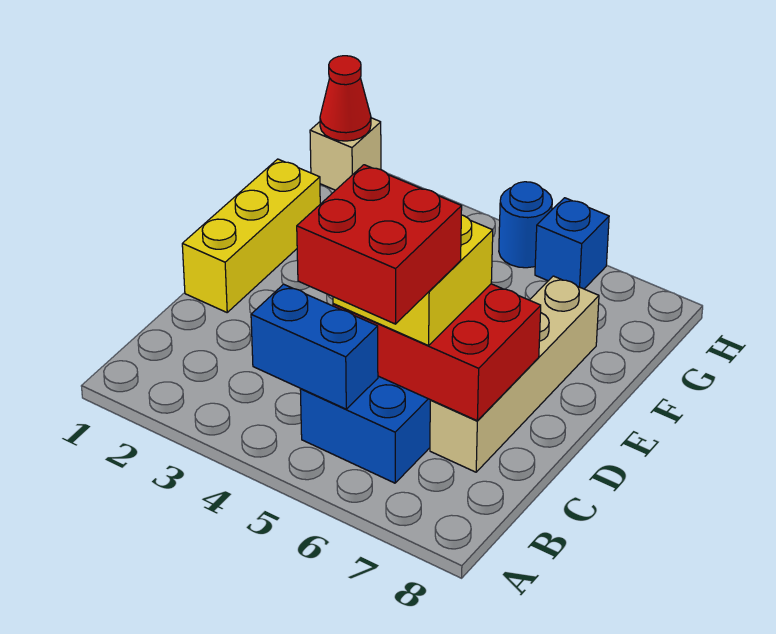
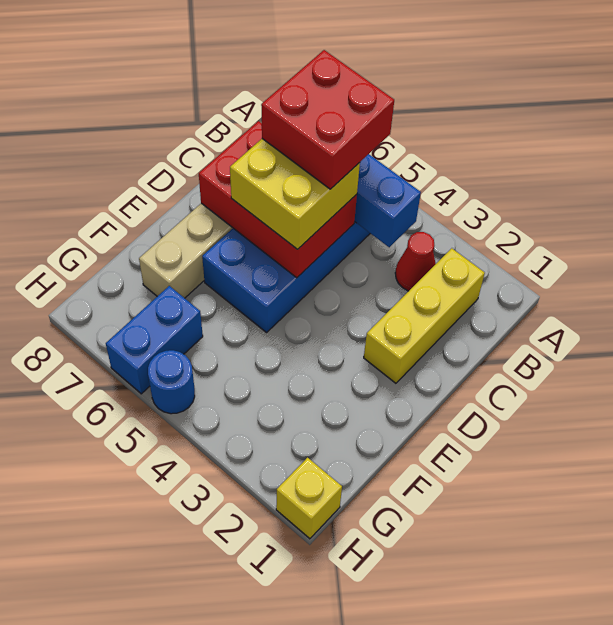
yellow 1x3 brick [182,159,320,312] -> yellow 1x3 brick moved to [364,248,485,383]
tan 1x1 brick [310,118,381,190] -> yellow 1x1 brick [276,458,342,539]
red 1x1 cone [320,56,371,141] -> red 1x1 cone moved to [395,232,436,291]
blue 1x1 brick [535,198,609,289] -> blue 1x2 brick [106,286,203,394]

